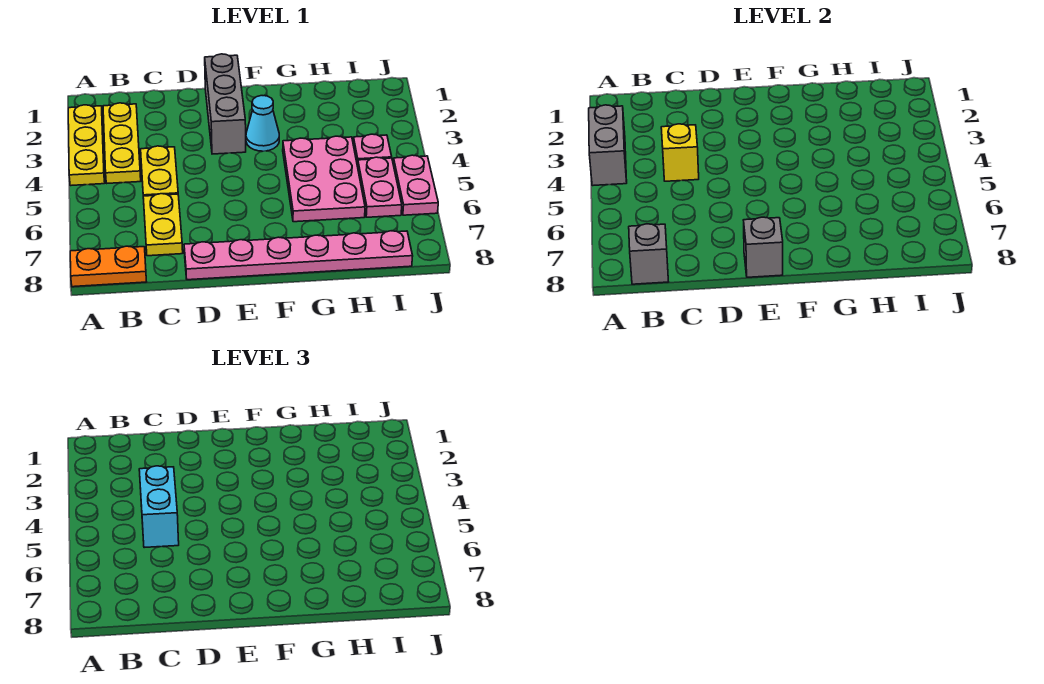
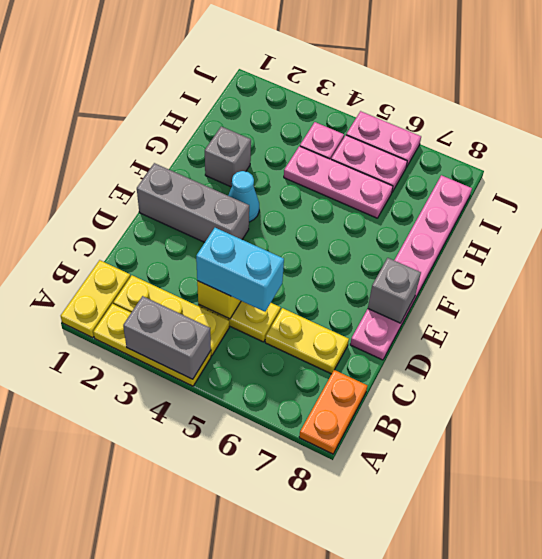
none -> yellow 1x2 plate [61,260,131,338]
grey 1x1 brick [629,224,668,284] -> grey 1x1 brick moved to [205,127,251,187]
pink 2x3 plate [283,136,365,222] -> pink 1x3 plate [284,146,393,218]

